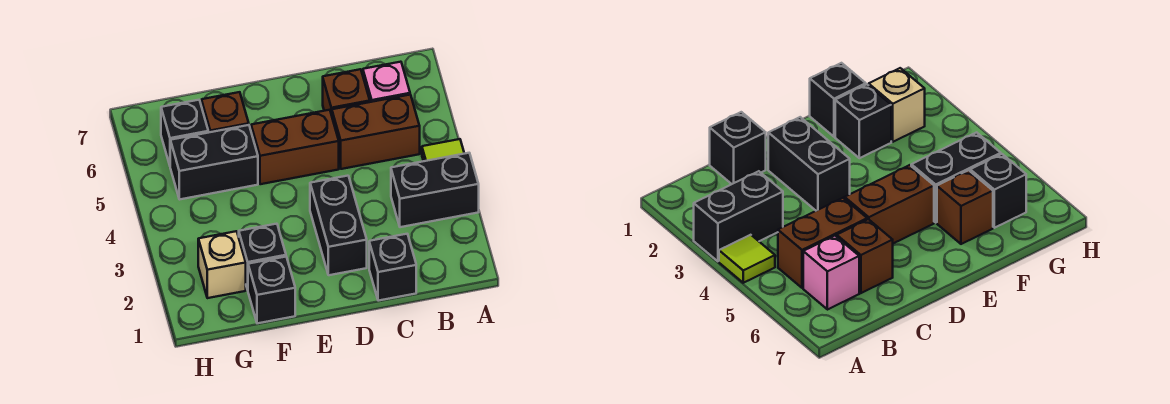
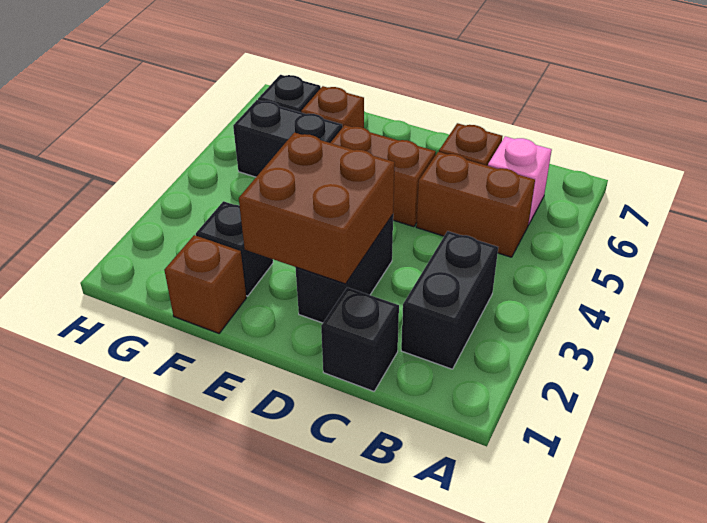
black 1x2 brick [391,153,479,227] -> black 1x2 brick turned to [401,231,498,369]
lime 1x1 tile [422,139,464,161] -> none
none -> brown 2x2 brick [239,133,395,284]
black 1x1 brick [248,257,295,323] -> brown 1x1 brick [164,235,246,333]
tan 1x1 brick [198,231,246,298] -> none

